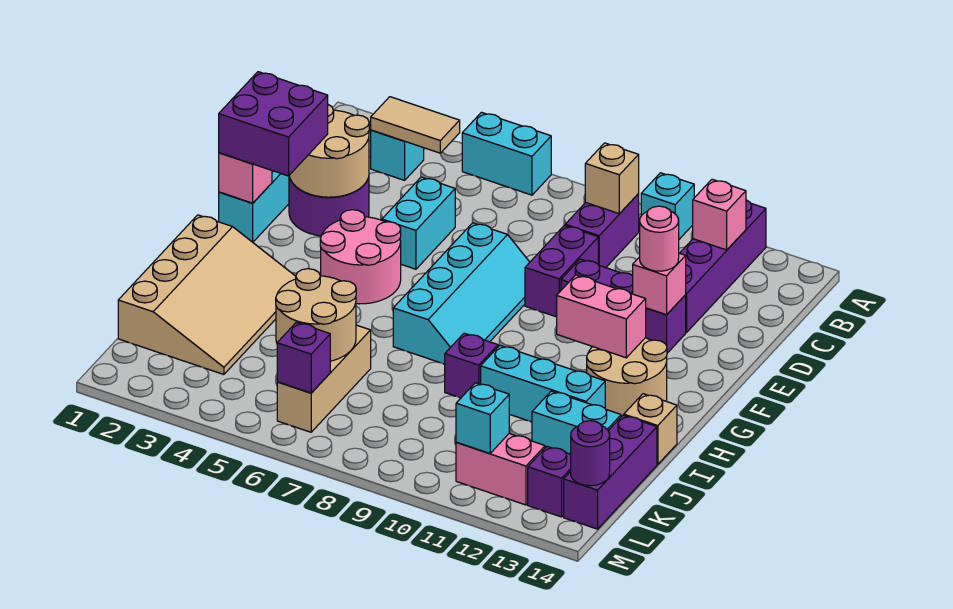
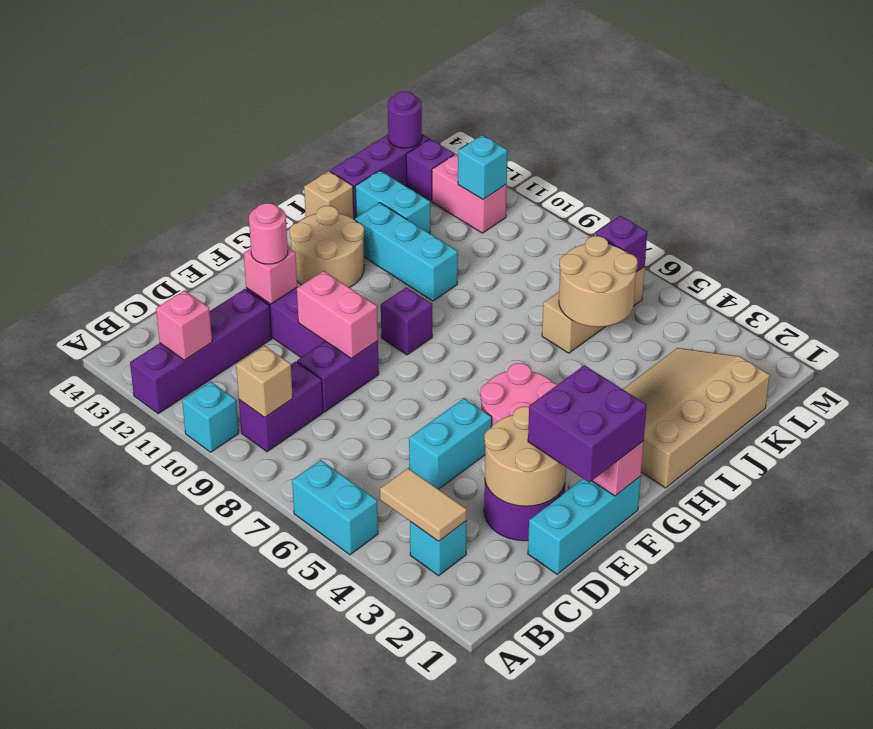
cyan 2x4 slope [393,223,530,364] -> none
pink 1x2 brick [557,275,646,358] -> pink 1x2 brick moved to [297,271,378,359]
purple 1x1 brick [445,333,498,398] -> purple 1x1 brick moved to [381,287,432,355]

